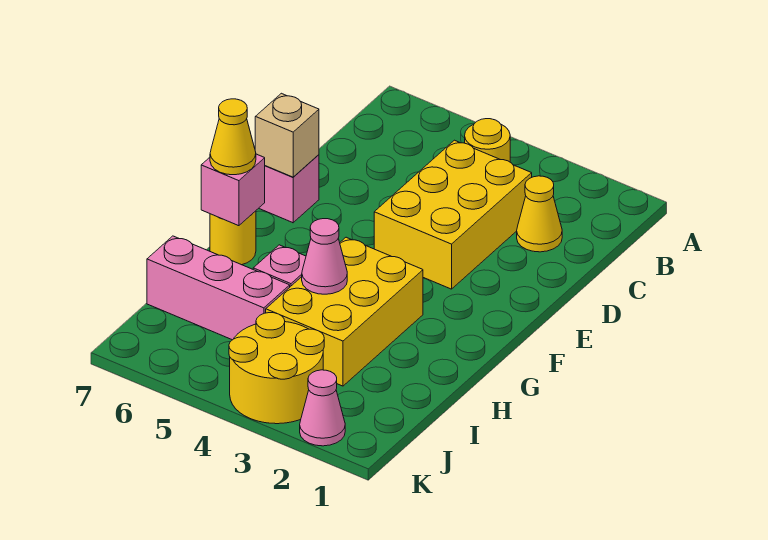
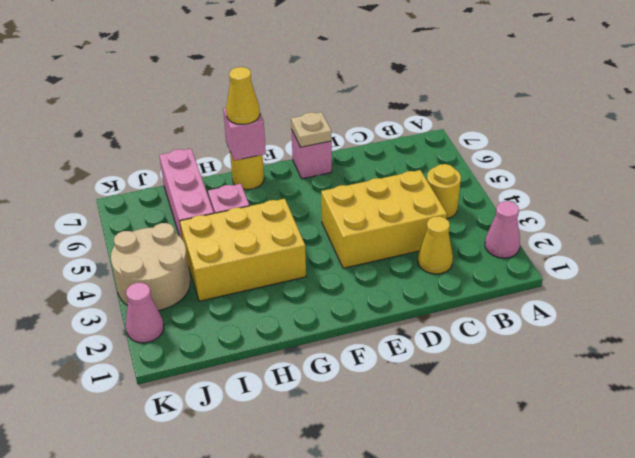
tan 1x1 brick [255,93,319,177] -> tan 1x1 plate [291,112,332,147]
pink 1x1 cone [302,219,347,294] -> pink 1x1 cone moved to [485,201,520,258]
yellow 2x2 round brick [229,313,324,424] -> tan 2x2 round brick [111,223,190,310]

